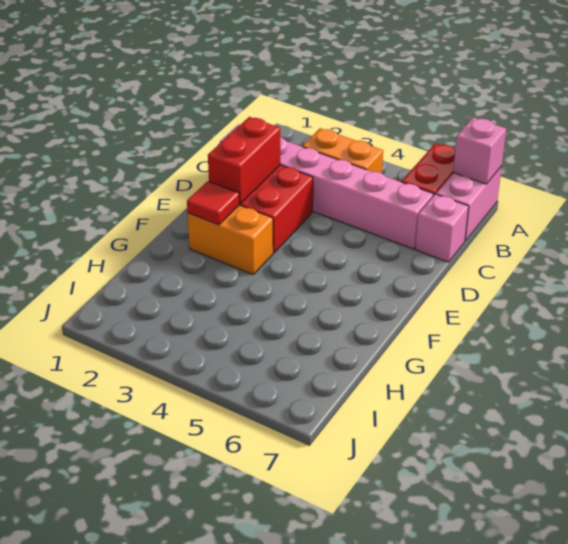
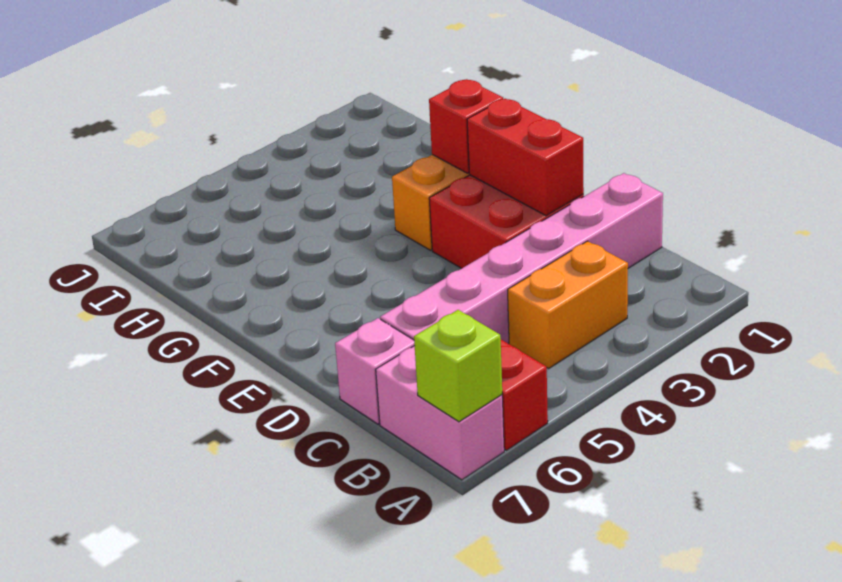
pink 1x1 brick [453,118,506,184] -> lime 1x1 brick [414,310,502,422]
red 1x1 tile [187,181,240,225] -> red 1x1 brick [429,79,503,173]

